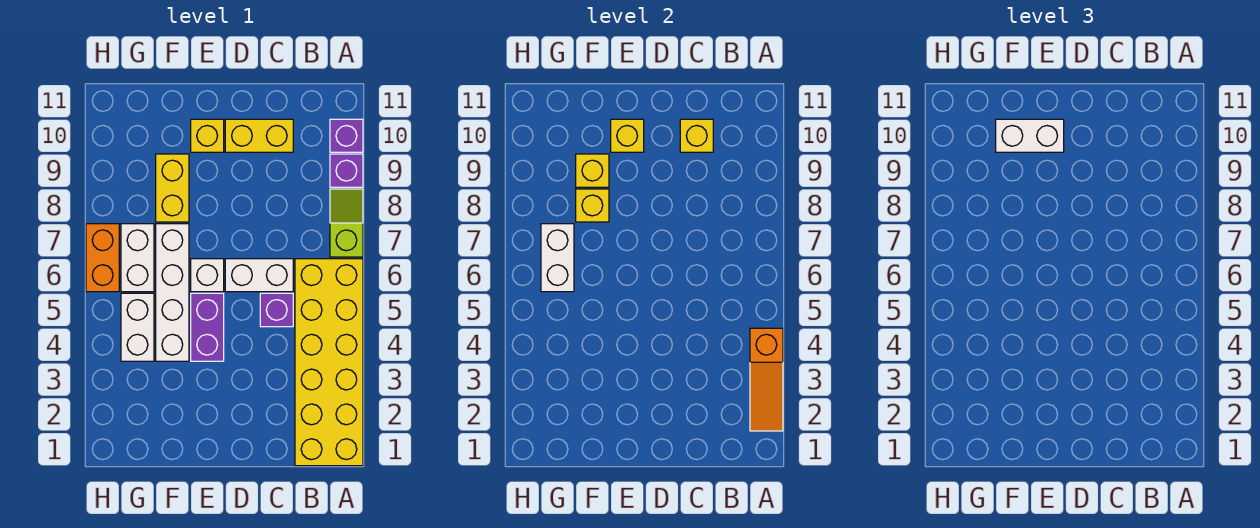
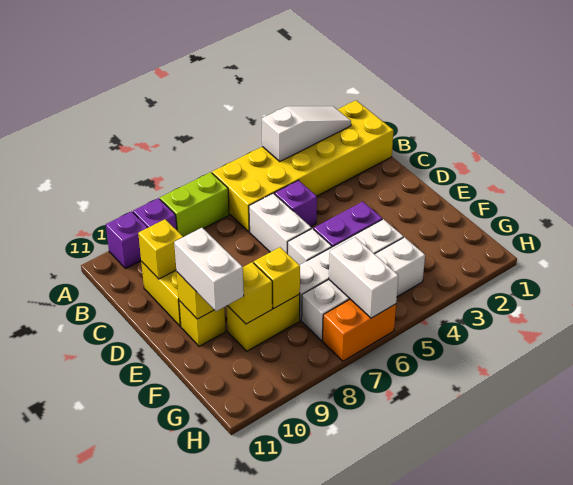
orange 1x3 slope [750,328,783,431] -> white 1x3 slope [262,106,351,162]
lime 1x2 slope [330,189,363,257] -> lime 1x2 brick [160,172,229,237]
white 1x2 brick [541,224,574,292] -> white 1x2 brick turned to [329,237,398,318]

